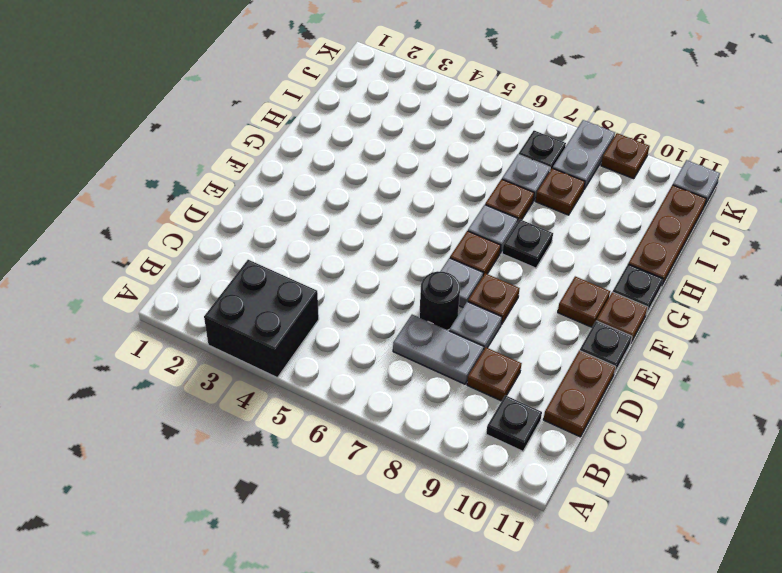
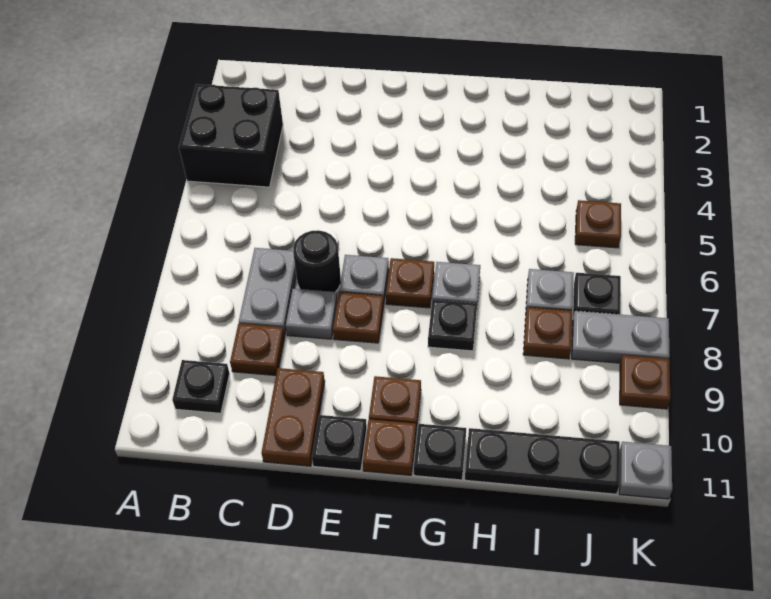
brown 1x2 plate [543,350,616,437] -> brown 1x2 plate turned to [261,368,325,466]
brown 1x1 plate [485,179,534,222] -> brown 1x1 plate moved to [575,200,621,248]
brown 1x3 plate [628,185,706,285] -> black 1x3 plate [465,428,620,494]

